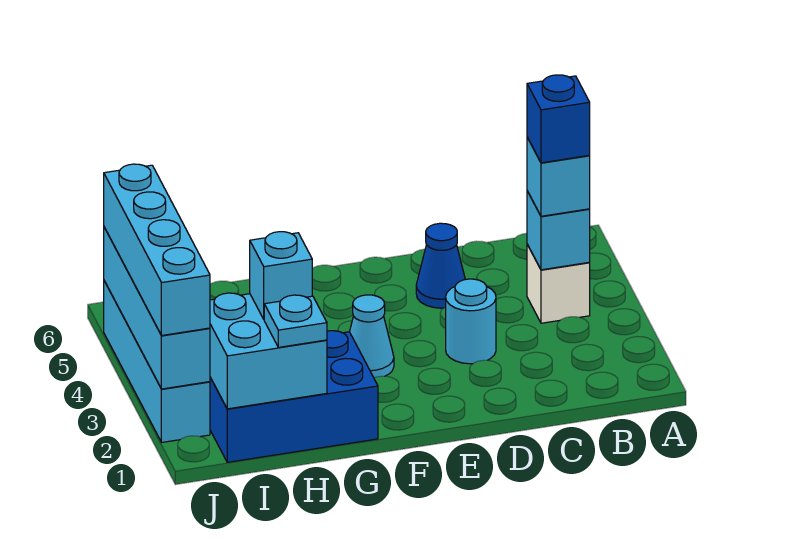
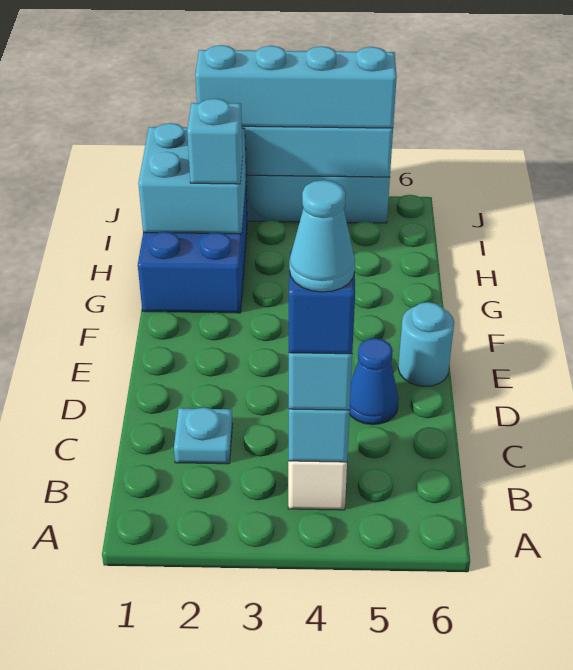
cyan 1x1 round brick [446,279,496,364] -> cyan 1x1 round brick moved to [398,302,454,386]
cyan 1x1 cone [350,295,394,378] -> cyan 1x1 cone moved to [289,180,355,292]
cyan 1x1 plate [264,295,327,347] -> cyan 1x1 plate moved to [174,408,233,464]

